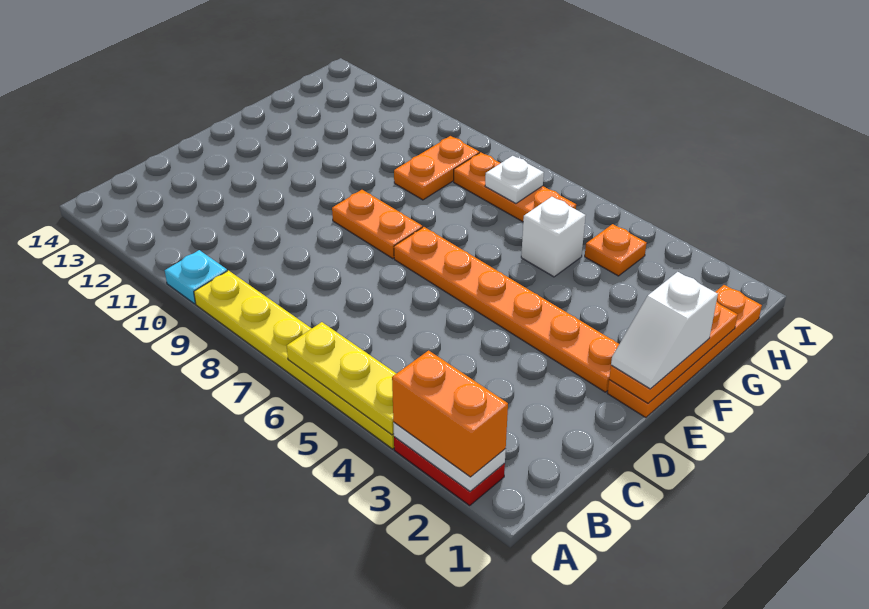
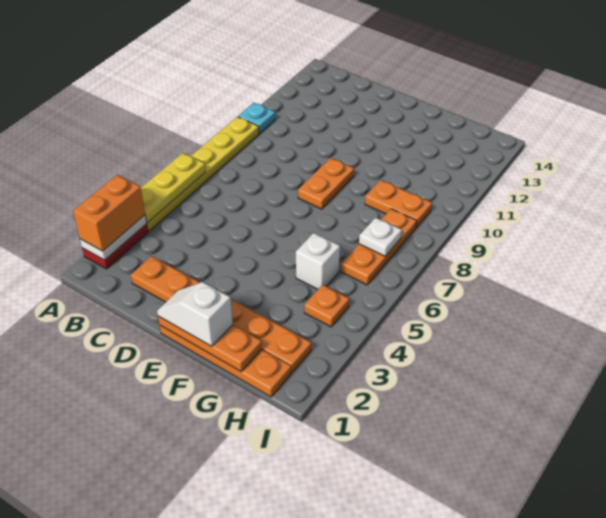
orange 1x6 plate [394,227,619,392] -> orange 1x6 plate turned to [131,256,311,373]

